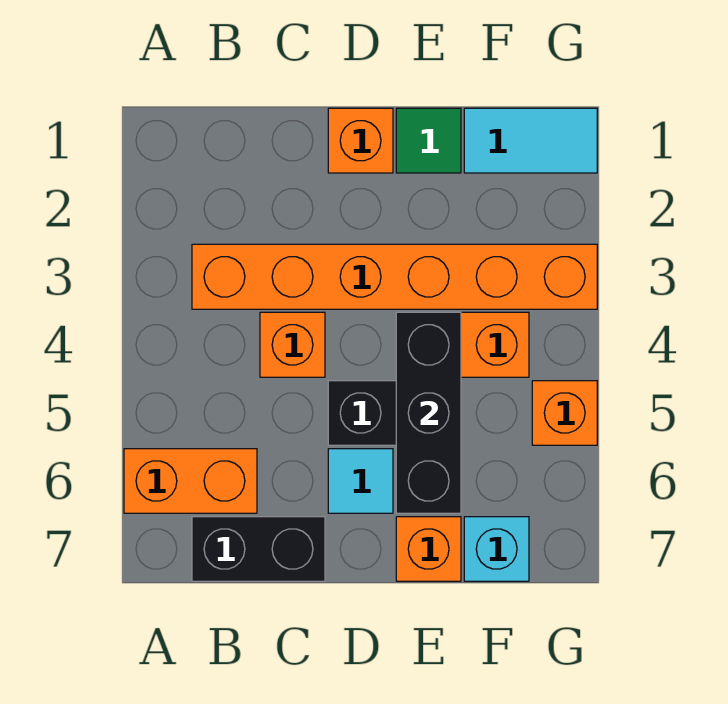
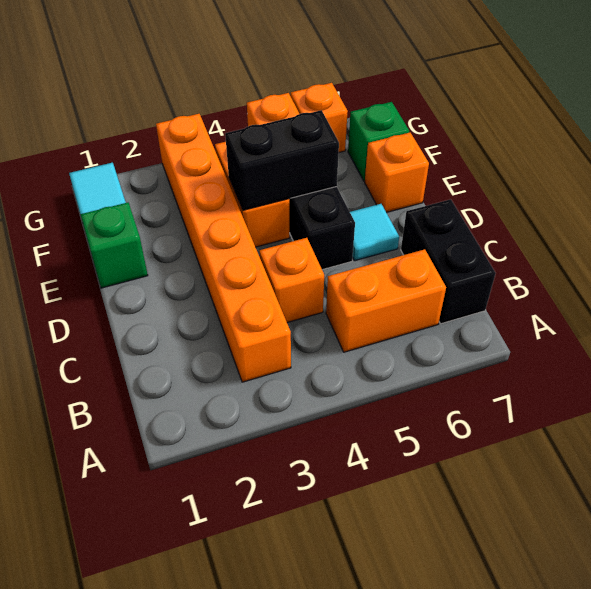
orange 1x2 brick [124,449,257,513] -> orange 1x2 brick turned to [326,249,446,352]
orange 1x1 brick [328,108,393,173] -> orange 1x1 brick moved to [291,83,348,152]
green 1x1 tile [396,108,461,173] -> green 1x1 brick [81,203,148,288]
black 1x3 brick [396,312,461,513] -> black 1x2 brick [225,110,339,210]
cyan 1x1 brick [464,517,529,581] -> green 1x1 brick [348,102,409,181]

